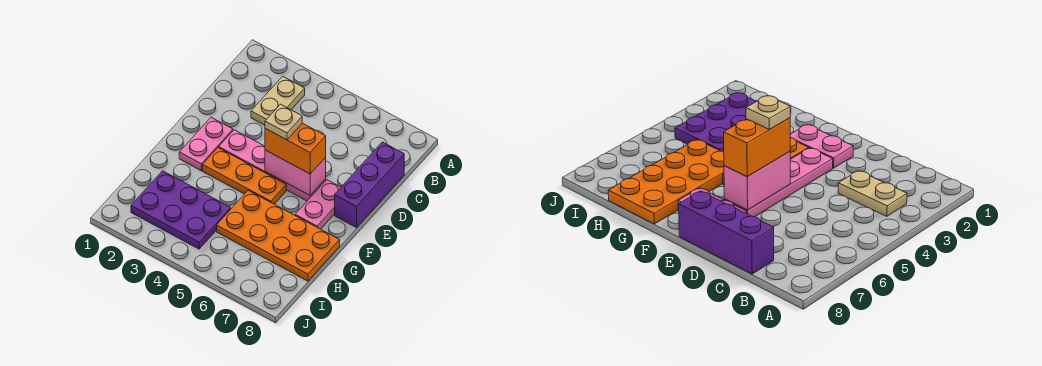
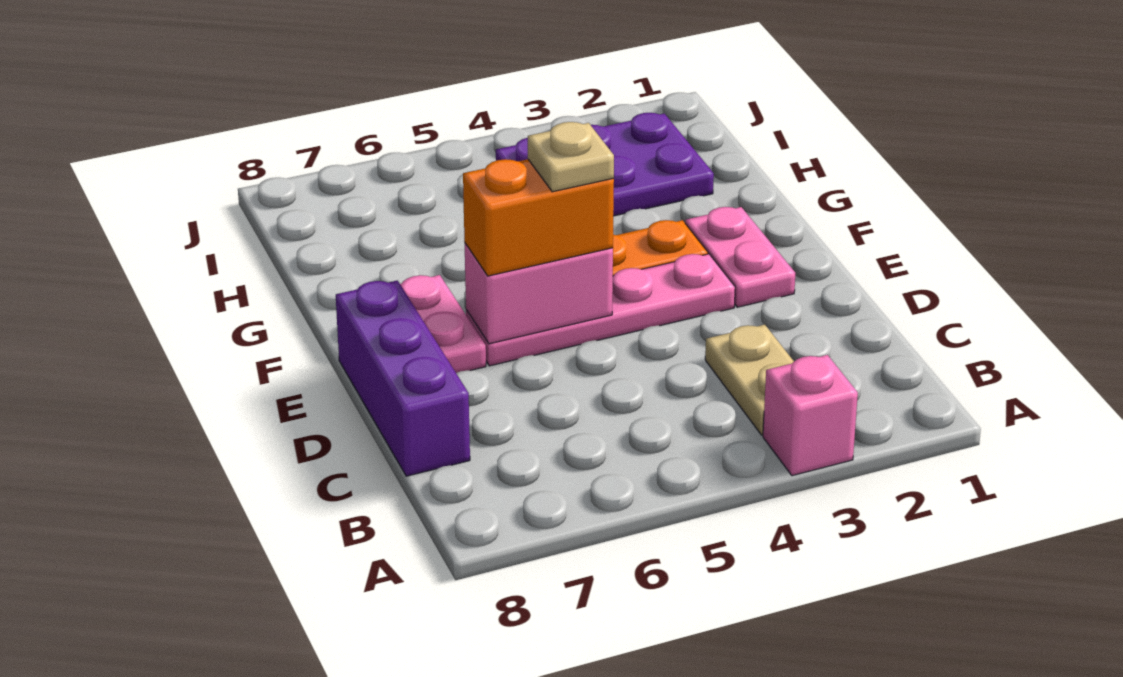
none -> pink 1x1 brick [763,355,858,476]
orange 2x4 plate [217,190,340,281] -> none

